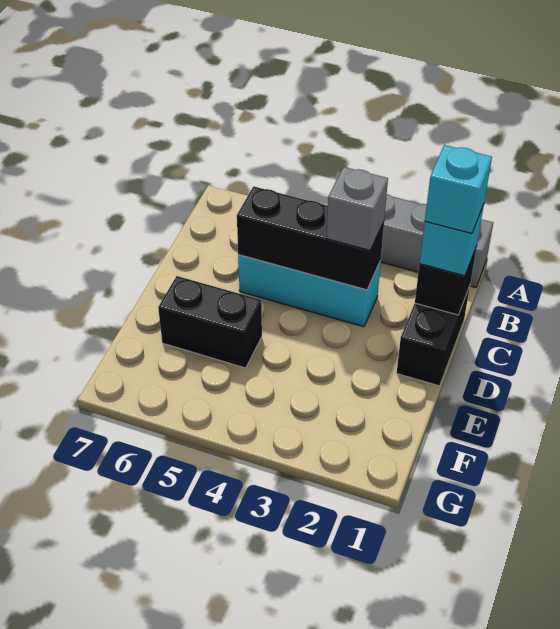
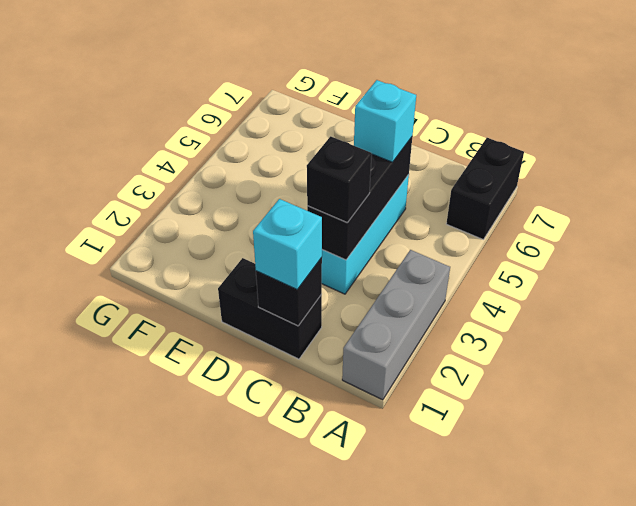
cyan 1x1 brick [425,145,492,233] -> cyan 1x1 brick moved to [354,80,416,162]
grey 1x1 brick [326,167,388,250] -> black 1x1 brick [307,136,372,223]
black 1x2 brick [158,276,262,368] -> black 1x2 brick moved to [446,138,524,240]

